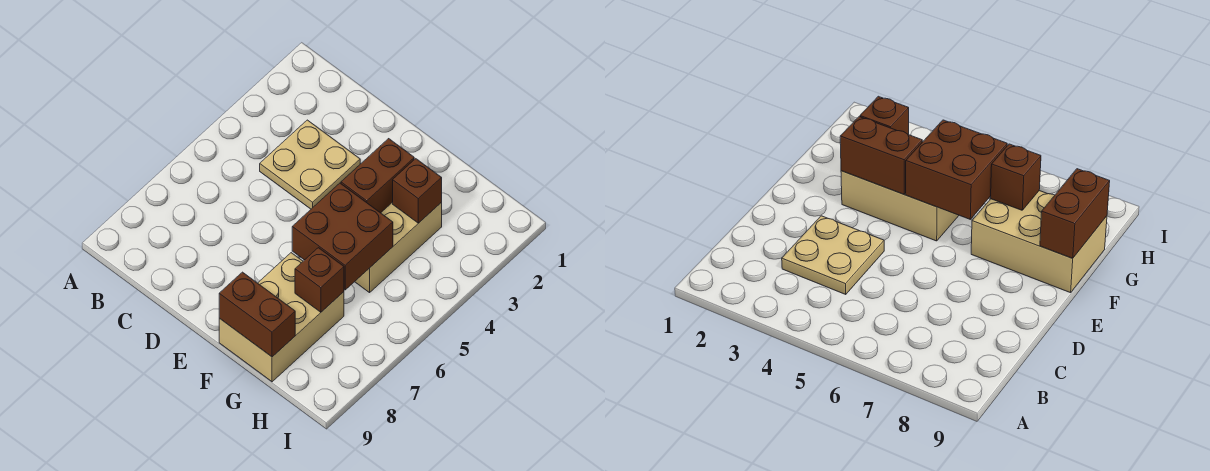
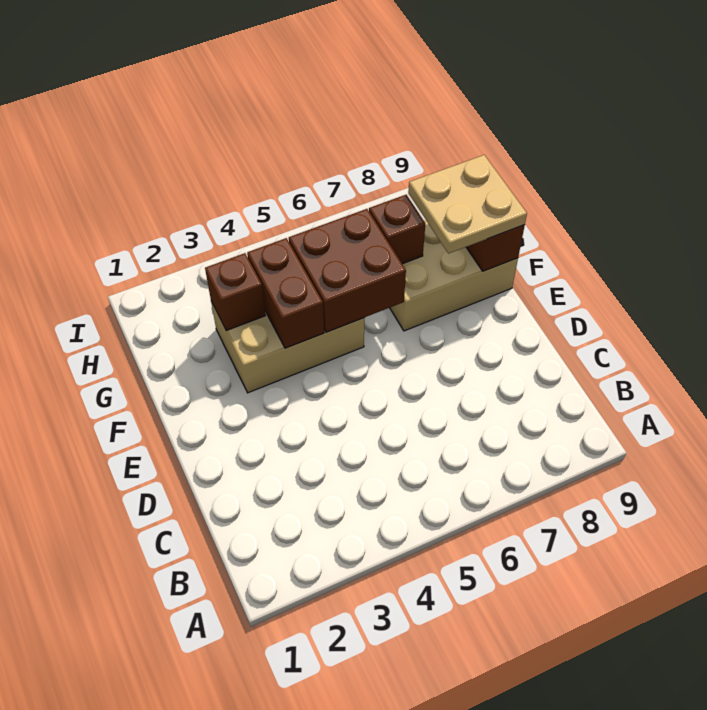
tan 2x2 plate [260,120,360,209] -> tan 2x2 plate moved to [408,155,527,254]
brown 1x2 brick [341,139,414,213] -> brown 1x2 brick turned to [247,238,324,348]

